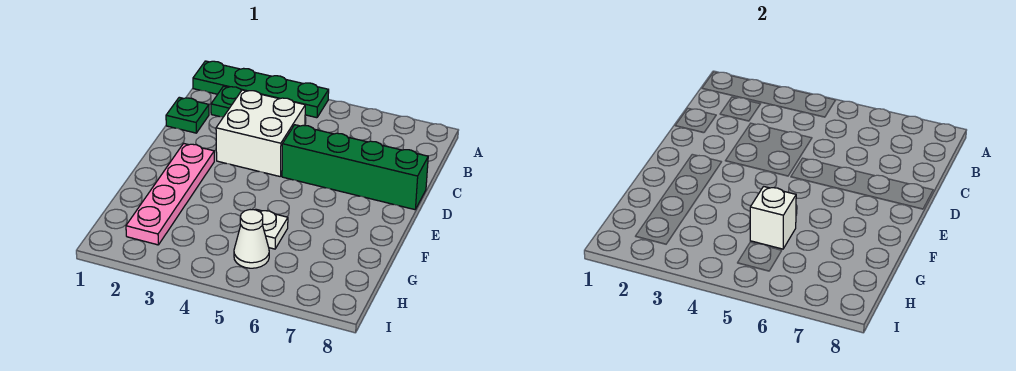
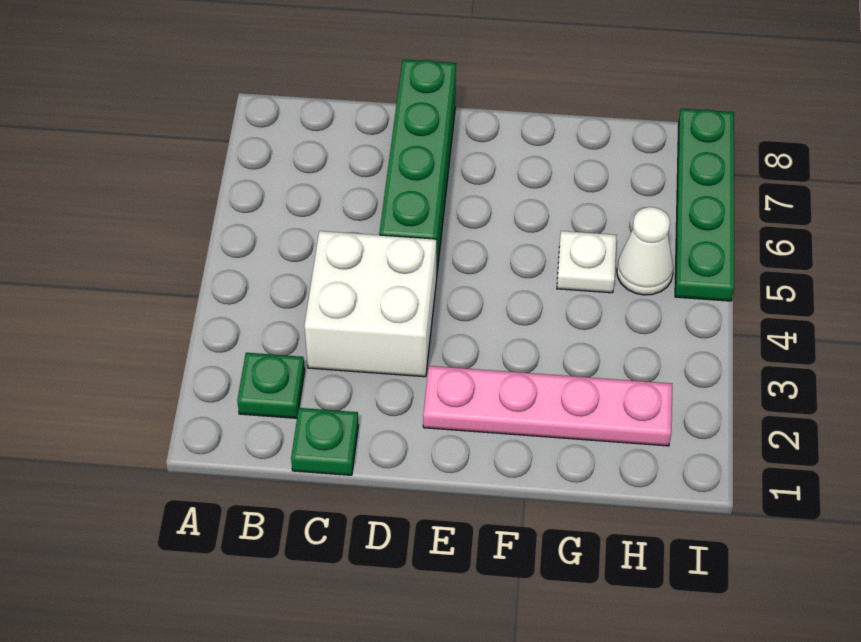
green 1x4 plate [193,61,329,118] -> green 1x4 plate moved to [675,109,734,301]
white 1x1 brick [750,186,796,249] -> none

